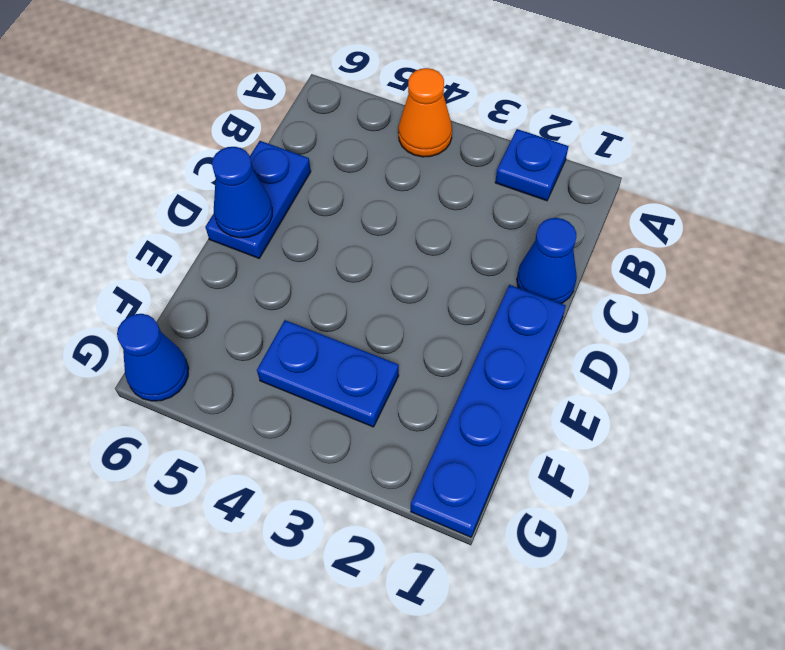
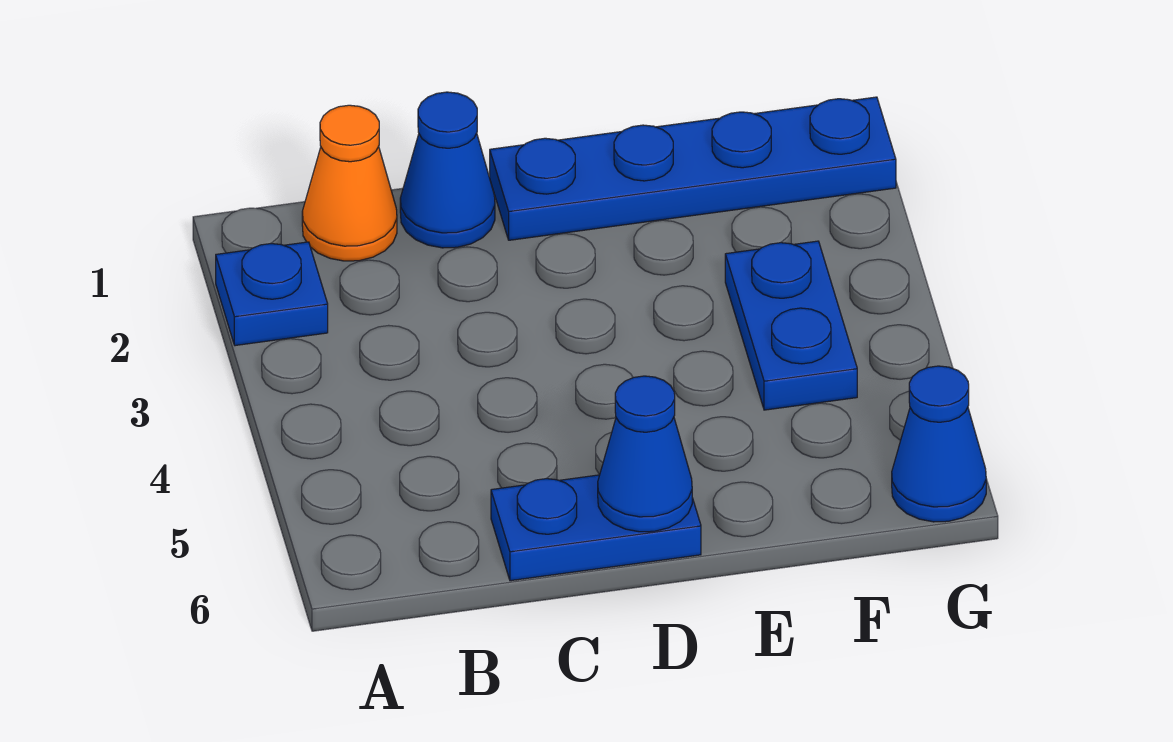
orange 1x1 cone [398,68,452,157] -> orange 1x1 cone moved to [302,105,397,261]

